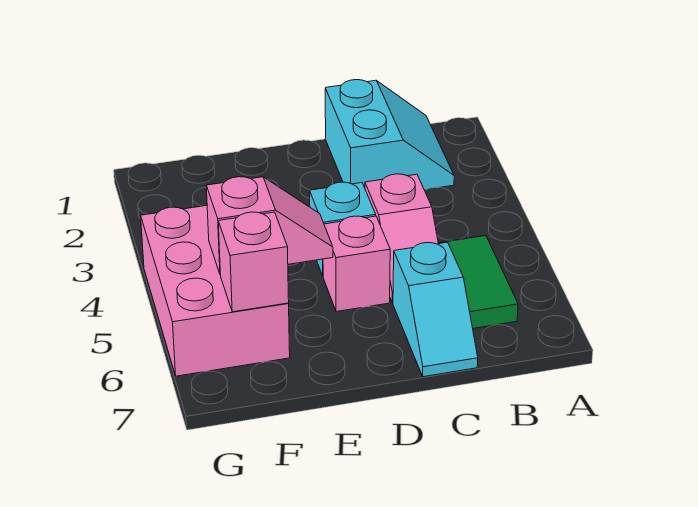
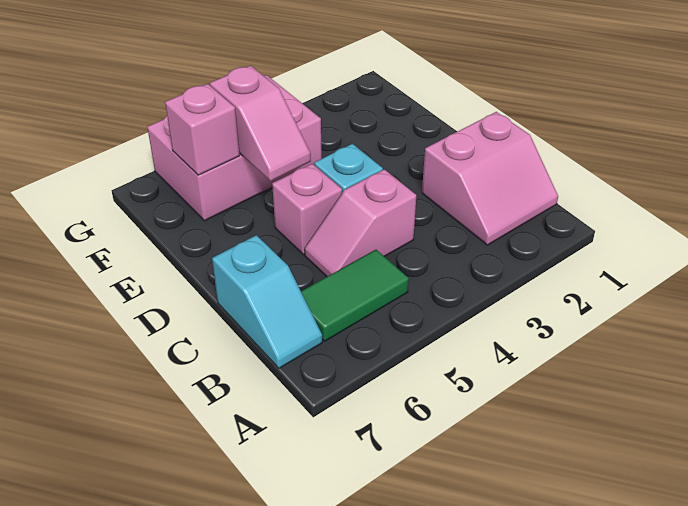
cyan 2x2 slope [325,80,454,190] -> pink 2x2 slope [422,112,558,245]
cyan 1x2 slope [393,242,478,377] -> cyan 1x2 slope turned to [212,235,322,368]

